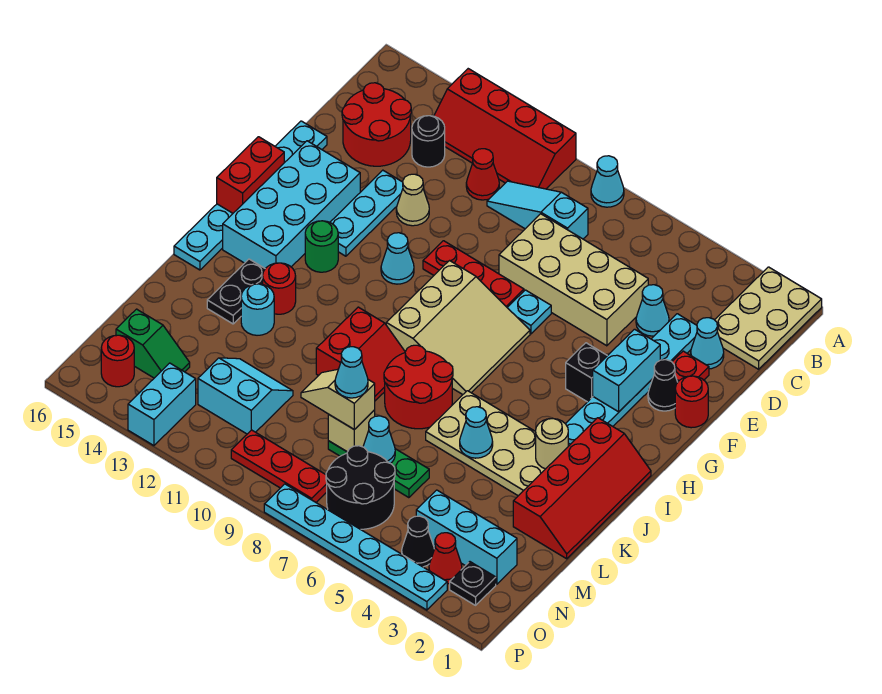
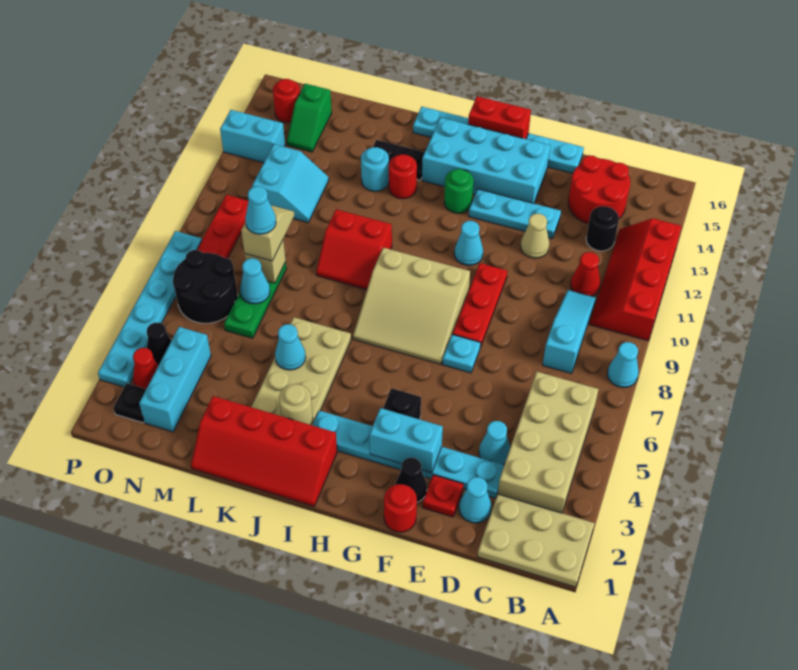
tan 2x4 brick [499,214,648,346] -> tan 2x4 brick moved to [498,372,598,513]
red 2x2 round brick [384,345,453,429] -> none

